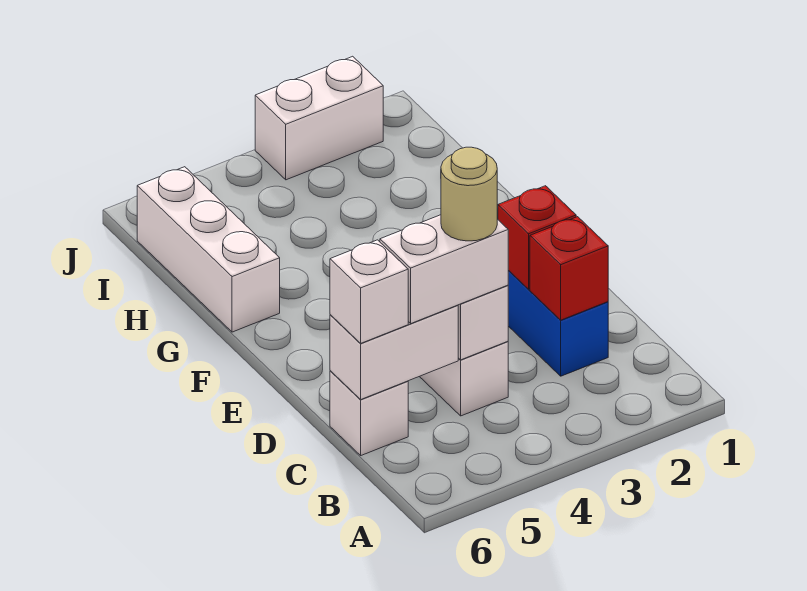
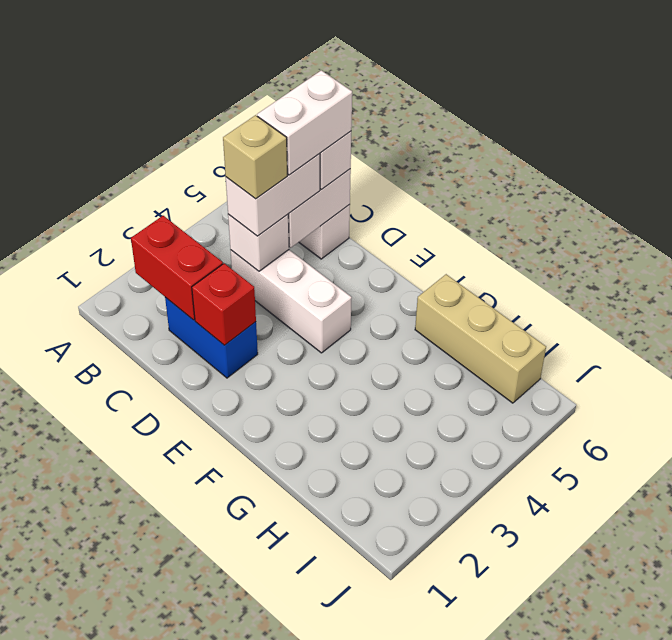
red 1x1 brick [530,217,608,320] -> red 1x2 brick [131,216,223,320]
tan 1x1 round brick [441,147,497,241] -> tan 1x1 brick [223,115,287,199]
white 1x3 brick [137,167,280,332] -> tan 1x3 brick [415,274,546,403]
white 1x2 brick [255,56,383,180] -> white 1x2 brick moved to [257,70,352,175]

